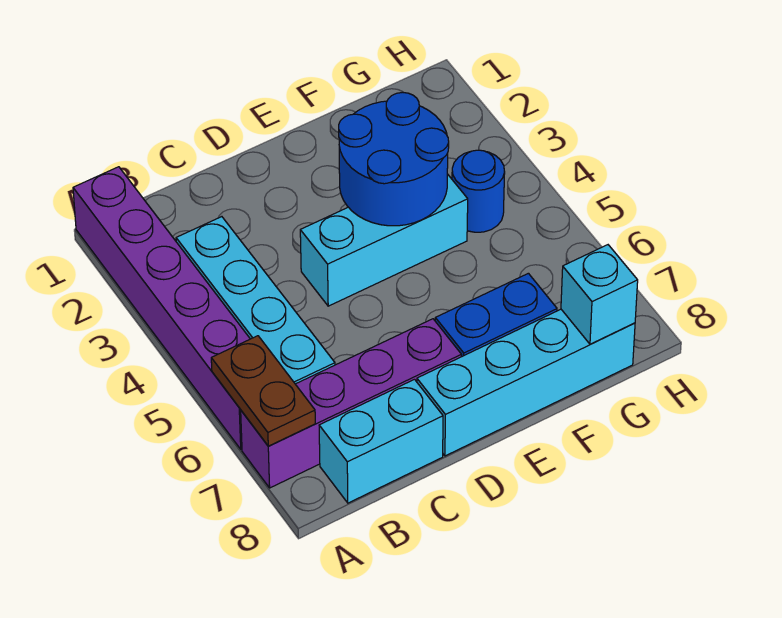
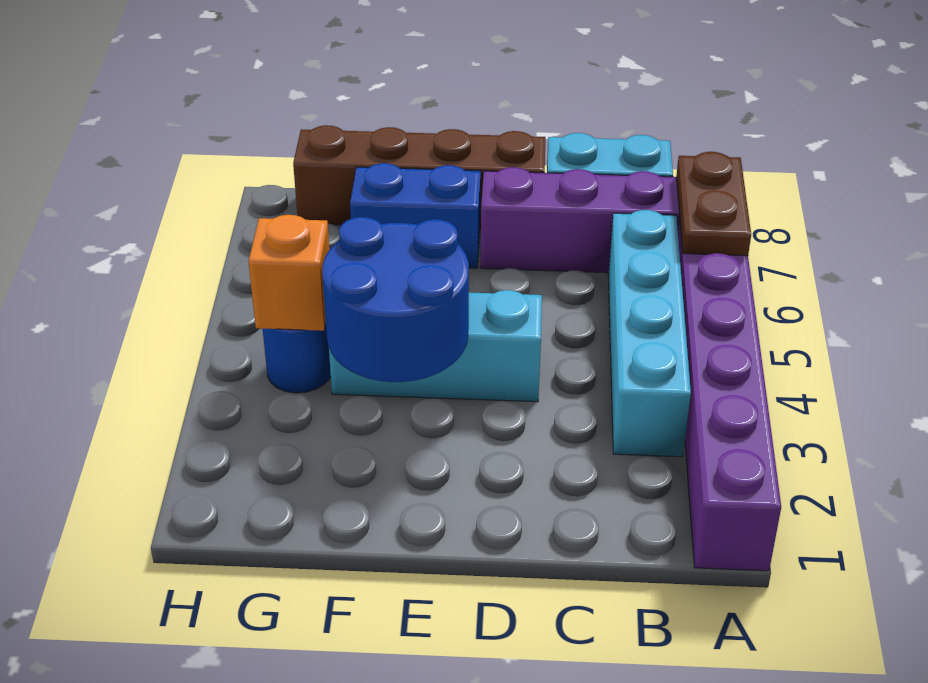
cyan 1x4 brick [417,309,635,456] -> brown 1x4 brick [293,125,545,230]
none -> orange 1x1 brick [248,215,329,331]
cyan 1x1 brick [561,245,638,344] -> none

